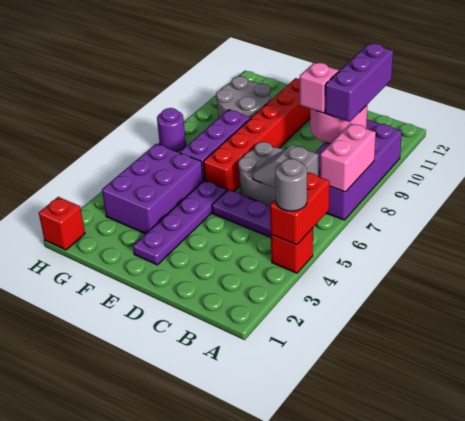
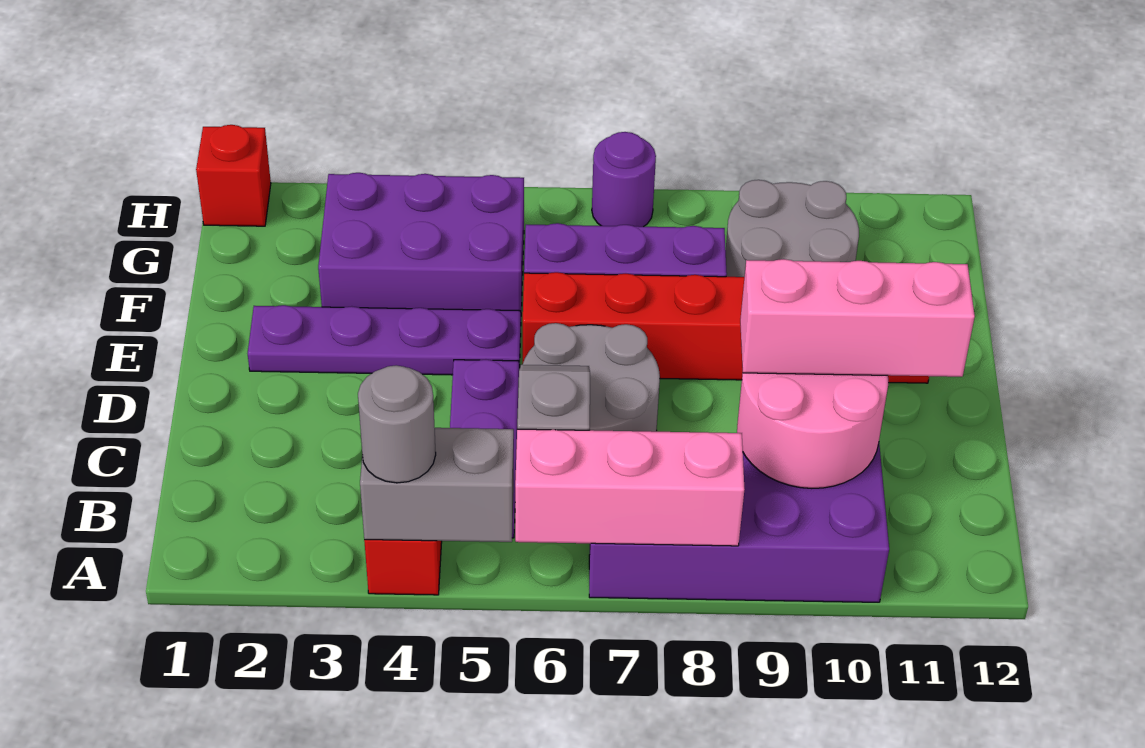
red 1x2 brick [270,173,330,245] -> grey 1x2 brick [360,428,514,542]
pink 1x2 brick [320,124,376,192] -> pink 1x3 brick [515,429,745,546]
purple 1x3 brick [325,43,393,122] -> none
pink 1x1 brick [300,63,339,113] -> pink 1x3 brick [740,259,975,377]

